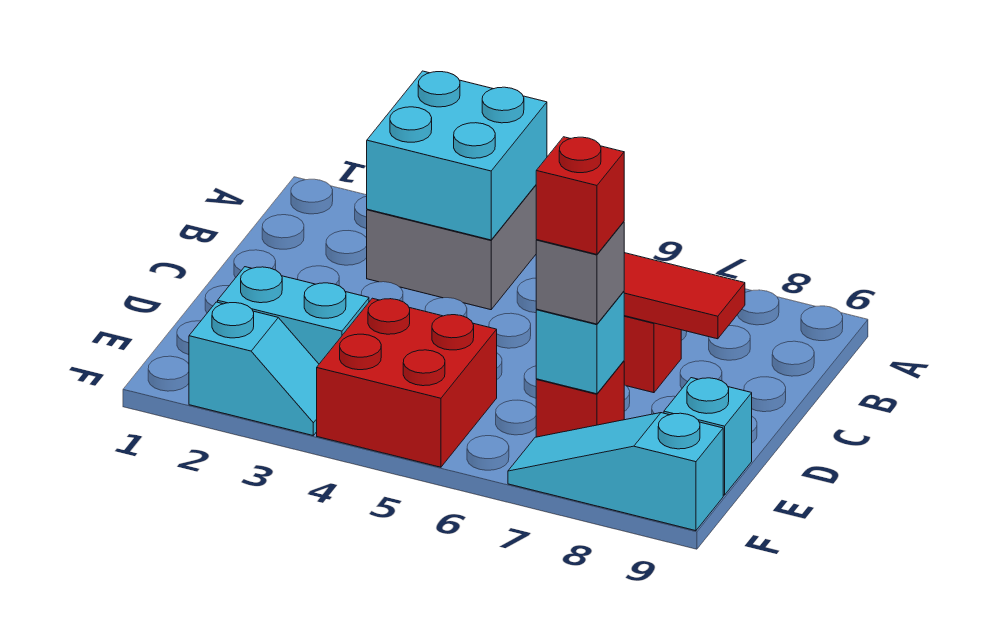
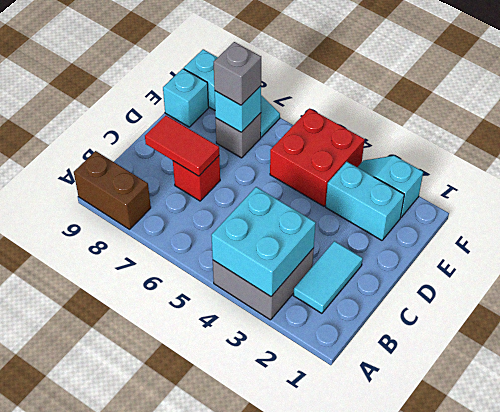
none -> brown 1x2 brick [74,151,151,229]
none -> cyan 1x2 tile [293,241,363,313]
red 1x1 brick [536,361,624,437] -> grey 1x1 brick [216,113,261,158]
red 1x1 brick [536,137,624,254] -> none

